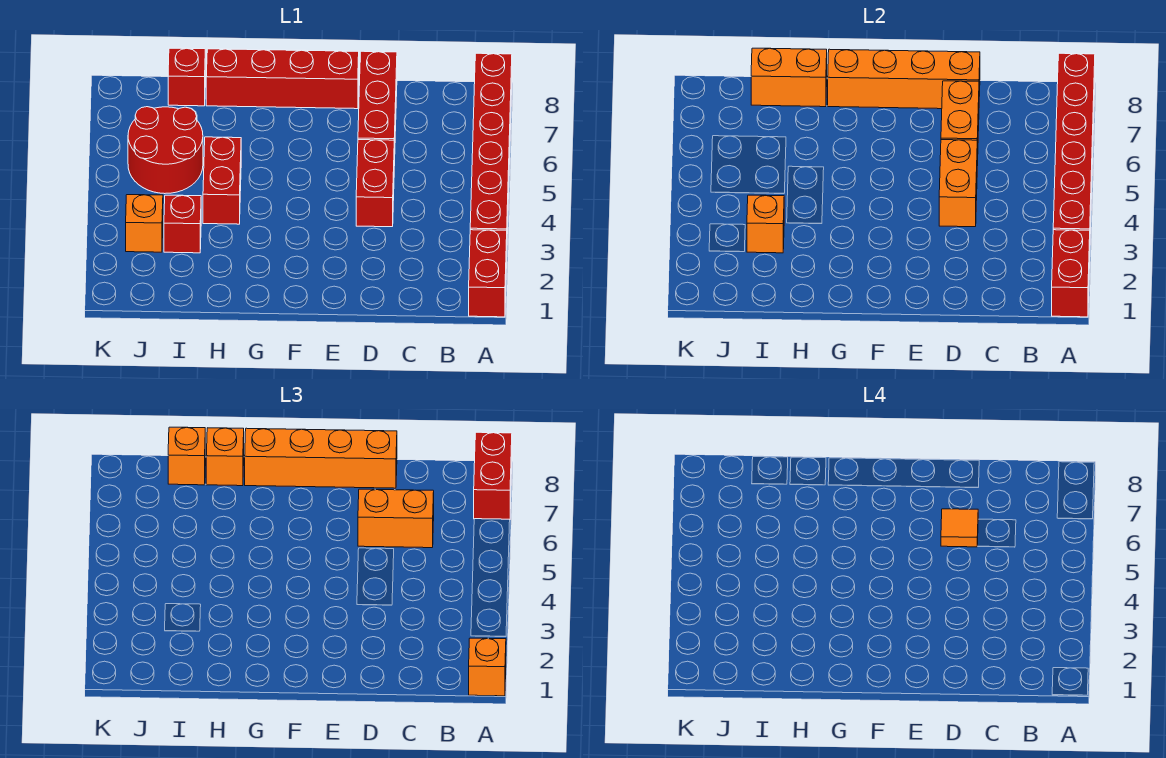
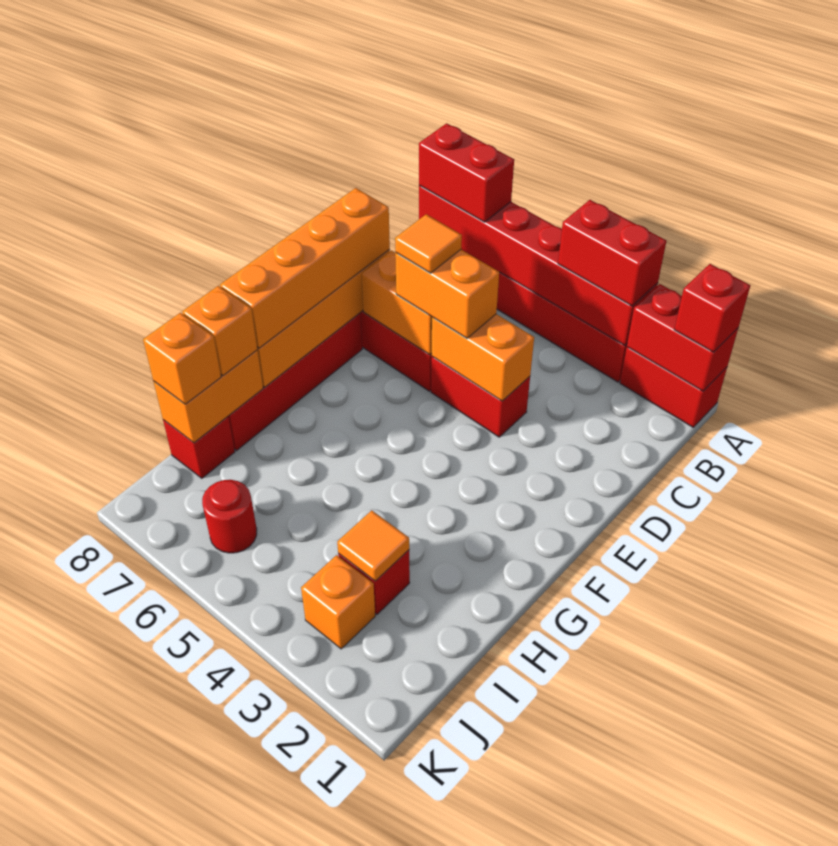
orange 1x1 brick [469,638,506,696] -> red 1x1 brick [674,264,750,352]
orange 1x2 brick [358,489,434,548] -> orange 1x2 brick turned to [395,250,499,338]
red 1x2 brick [203,137,241,224] -> red 1x2 brick moved to [558,200,666,306]
orange 1x1 brick [747,195,784,253] -> orange 1x1 tile [337,511,409,581]
red 2x2 round brick [128,107,203,194] -> red 1x1 round brick [202,480,257,553]

